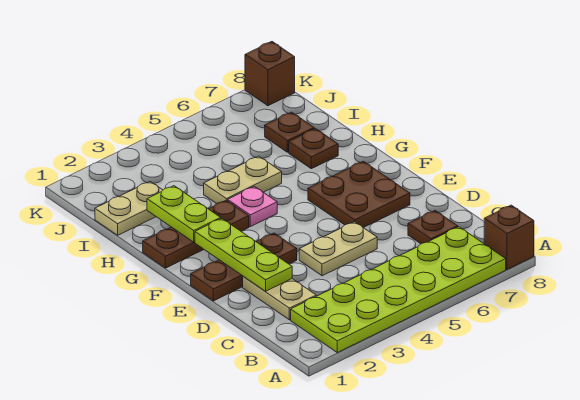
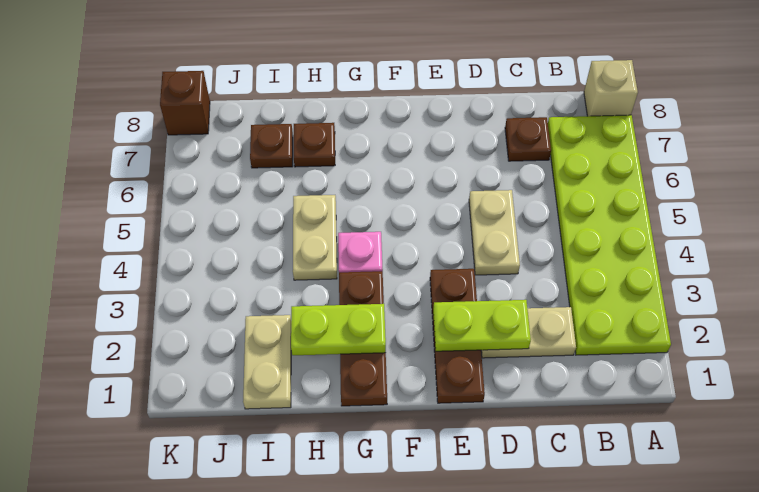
brown 1x1 brick [484,205,534,269] -> tan 1x1 brick [584,60,638,116]
lime 1x3 plate [195,218,292,291] -> lime 1x2 plate [433,300,531,351]
brown 2x2 plate [308,161,410,228] -> none

